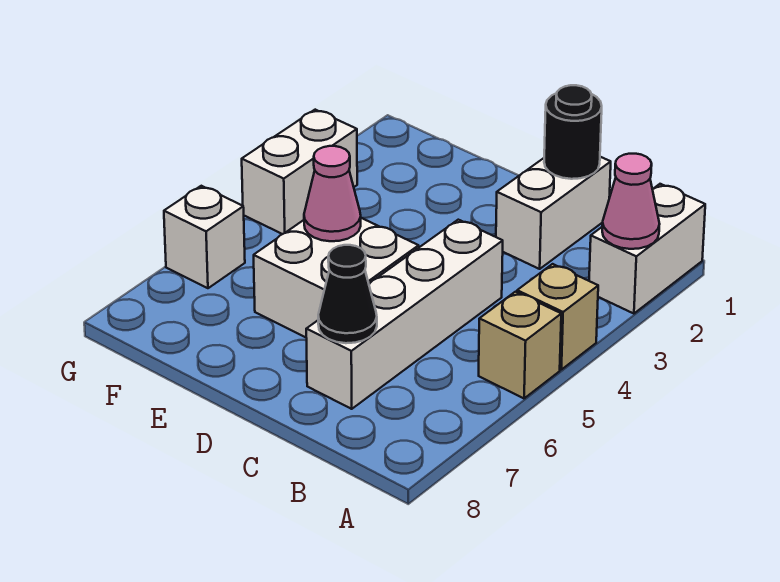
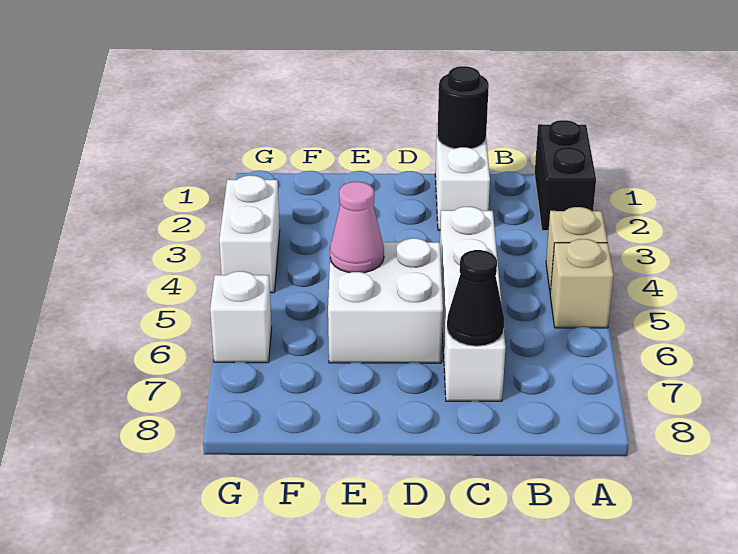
white 1x2 brick [589,184,705,314] -> black 1x2 brick [534,120,596,231]
pink 1x1 cone [602,154,659,249] -> none

